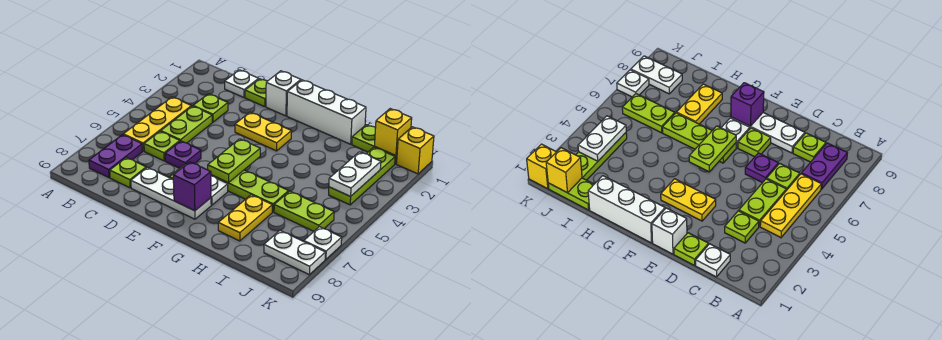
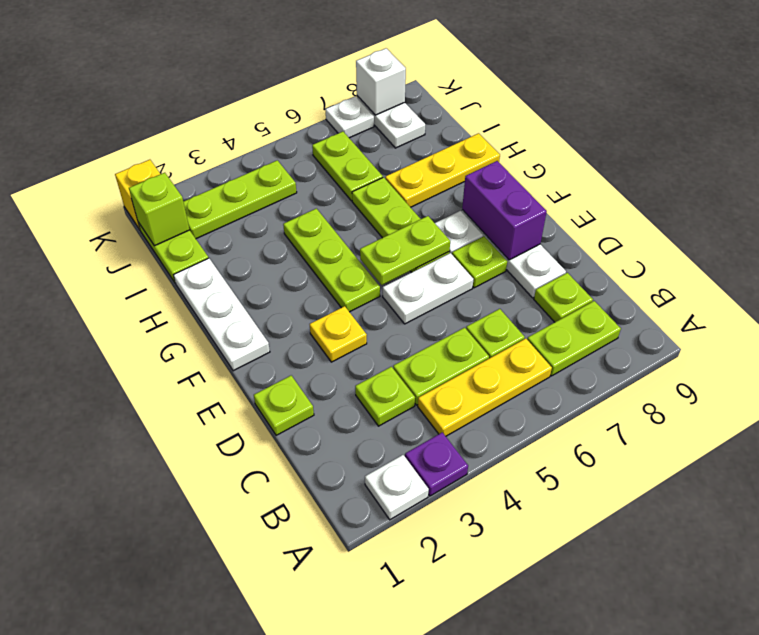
purple 1x2 plate [89,135,143,178] -> lime 1x2 plate [527,301,621,376]
white 1x1 plate [225,70,259,97] -> white 1x1 plate moved to [365,455,429,520]
purple 1x1 plate [165,141,201,168] -> purple 1x1 plate moved to [405,432,468,496]
white 1x1 brick [266,71,301,116] -> white 1x1 brick moved to [356,48,406,115]
yellow 1x2 plate [235,112,292,151] -> yellow 1x1 plate [310,306,367,362]
white 1x3 brick [287,80,366,144] -> white 1x3 plate [174,258,270,371]
none -> lime 1x3 plate [283,208,380,312]
purple 1x1 brick [173,162,211,211] -> purple 1x2 brick [462,161,547,260]
yellow 1x2 plate [218,195,272,241] -> yellow 1x3 plate [385,133,500,207]
yellow 1x1 brick [375,109,412,156] -> lime 1x1 brick [129,173,190,246]
white 1x2 plate [329,152,381,196] -> white 1x2 plate moved to [383,253,473,324]

